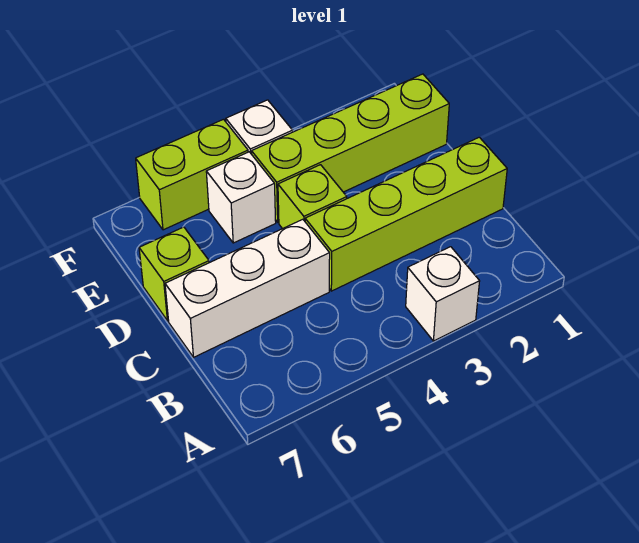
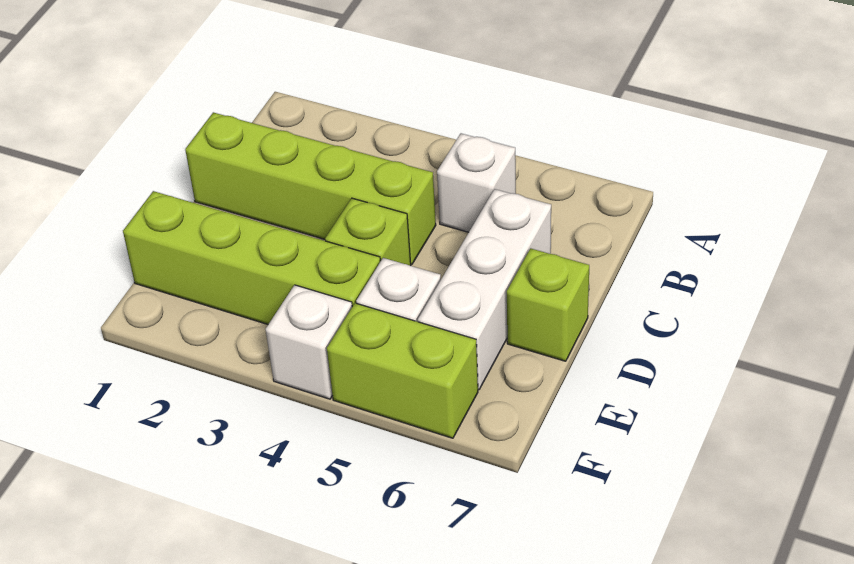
white 1x1 brick [406,247,480,341] -> white 1x1 brick moved to [437,133,516,232]
white 1x3 brick [165,219,330,357] -> white 1x3 brick turned to [418,189,551,390]

